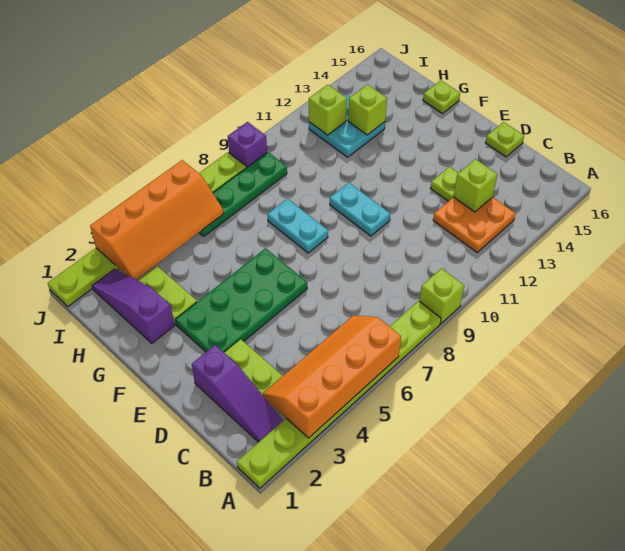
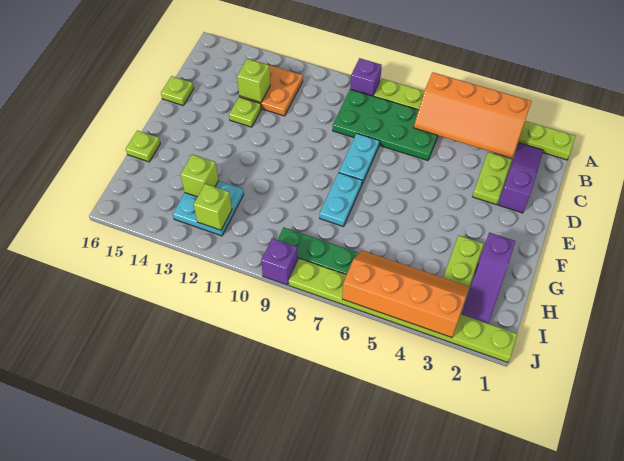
lime 1x1 brick [420,268,464,324] -> purple 1x1 brick [350,58,382,96]
green 2x4 plate [176,248,307,352] -> green 2x4 plate moved to [333,89,438,161]
cyan 1x2 plate [330,183,390,236] -> cyan 1x2 plate moved to [339,133,379,184]

